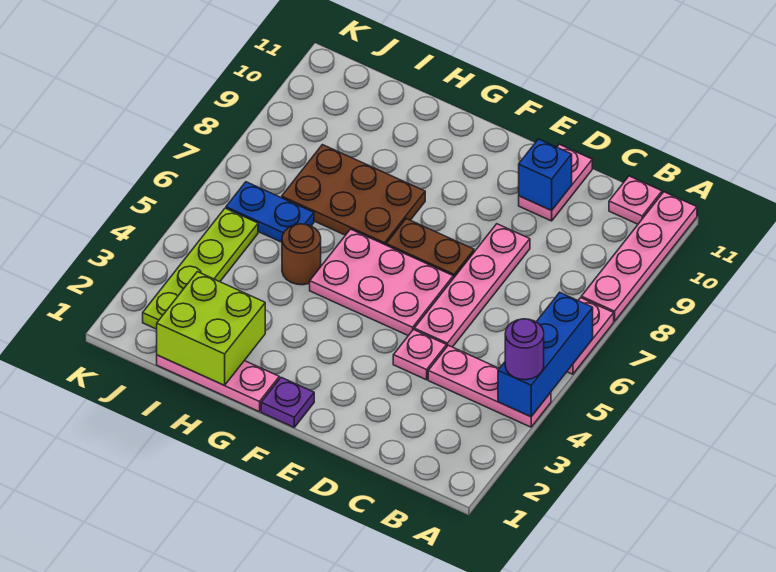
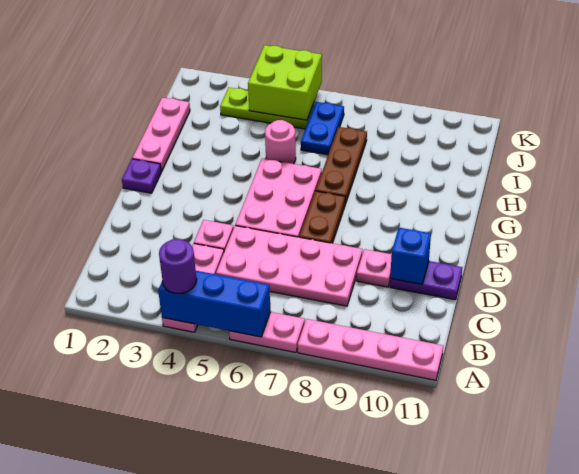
pink 1x1 plate [609,176,662,224] -> pink 1x1 plate moved to [357,249,392,287]
pink 1x4 plate [414,224,530,347] -> pink 2x4 plate [216,226,362,306]
pink 1x2 plate [519,144,592,221] -> purple 1x2 plate [390,261,462,300]
brown 2x3 plate [282,145,425,245] -> brown 1x3 plate [316,127,367,204]
lime 2x2 brick [157,272,265,385] -> lime 2x2 brick moved to [248,45,322,120]
brown 1x1 round brick [282,224,321,285] -> pink 1x1 round brick [265,120,296,164]
lime 1x4 plate [143,208,258,329] -> lime 1x3 plate [220,88,314,129]

